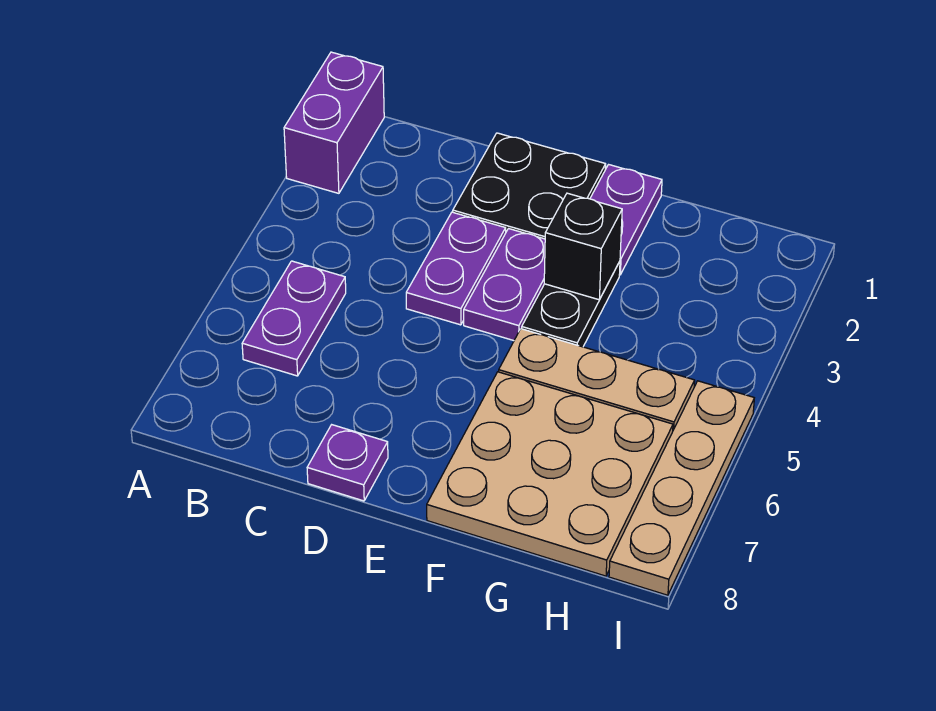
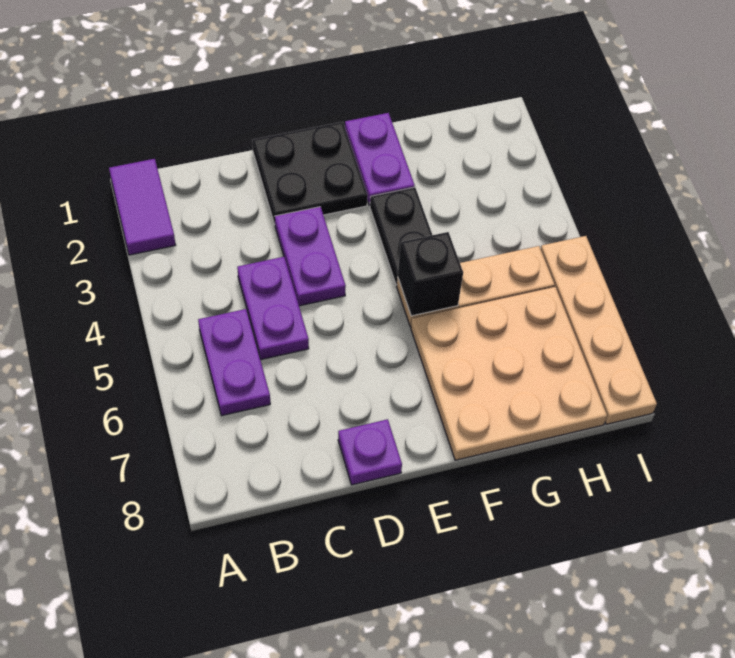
purple 1x2 brick [284,52,384,193] -> purple 1x2 tile [109,159,176,255]
purple 1x2 plate [464,229,545,341] -> purple 1x2 plate moved to [237,257,309,359]
black 1x1 brick [544,193,622,300] -> black 1x1 brick moved to [398,232,463,316]

